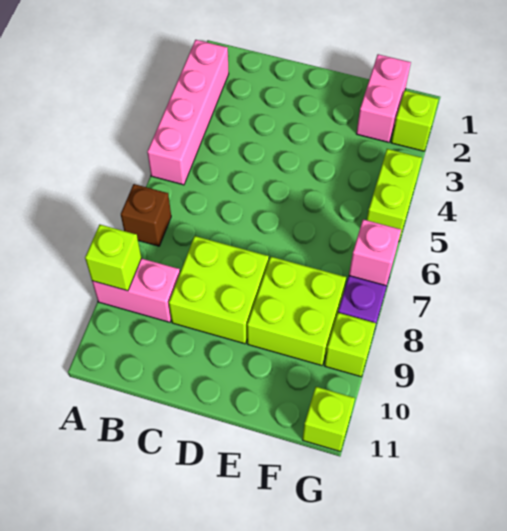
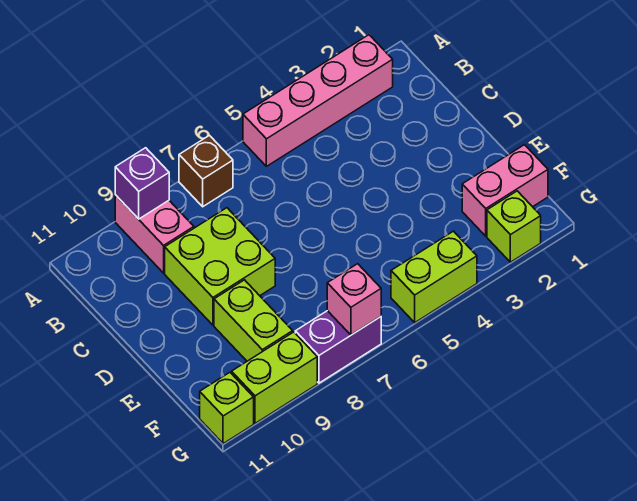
lime 1x1 brick [85,225,141,291] -> purple 1x1 brick [115,148,169,219]
lime 2x2 brick [247,257,346,365] -> lime 1x2 brick [214,280,293,361]
lime 1x1 brick [325,313,376,377] -> lime 1x2 brick [232,332,317,423]

